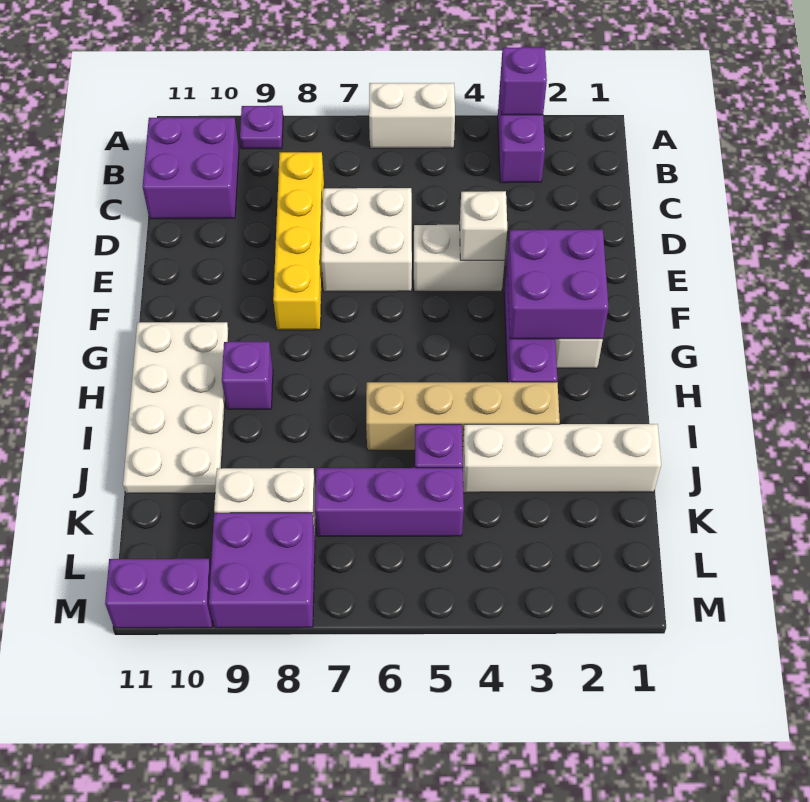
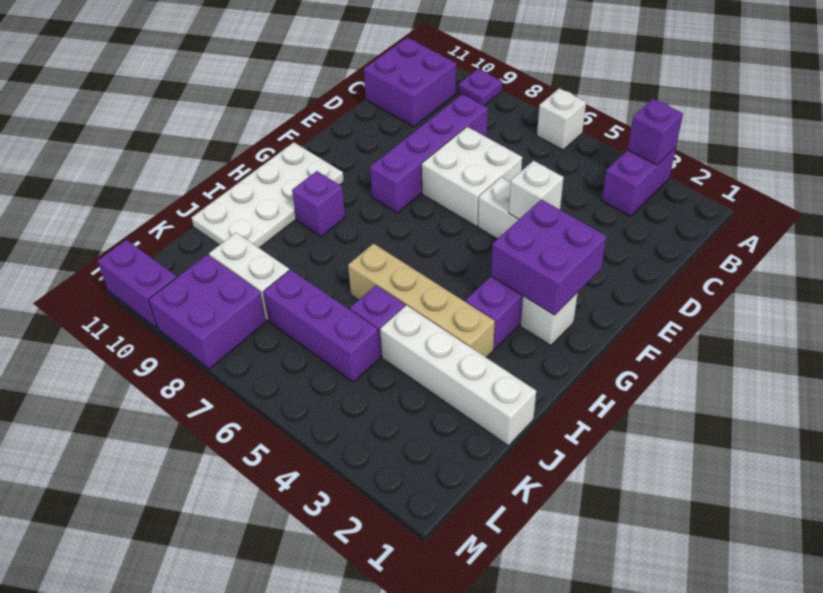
white 1x2 brick [369,83,455,148] -> white 1x1 brick [537,88,586,150]
yellow 1x4 brick [273,152,324,330] -> purple 1x4 brick [370,94,488,213]

